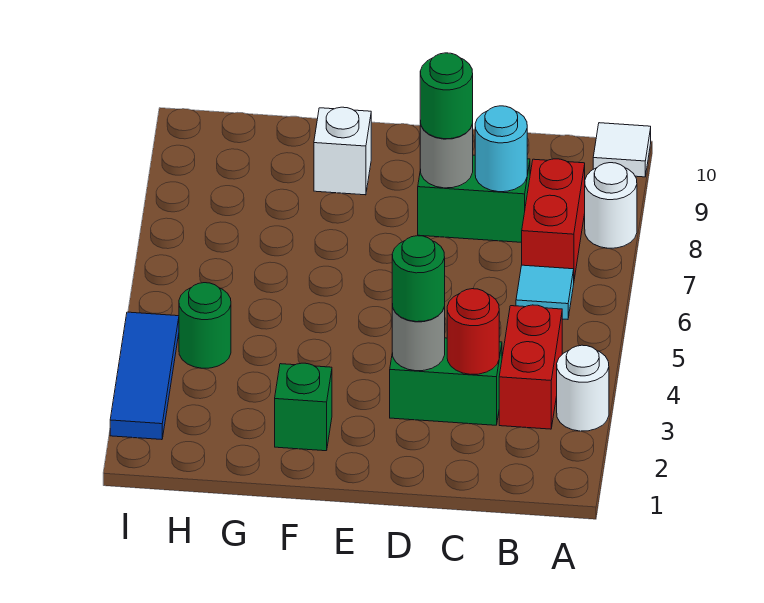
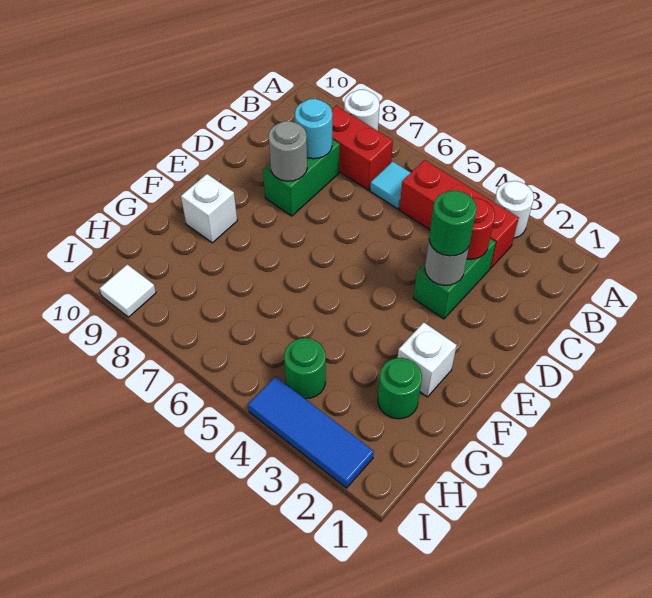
white 1x1 tile [593,123,651,177] -> white 1x1 tile moved to [100,264,156,317]
red 1x2 brick [499,305,562,429] -> red 1x3 brick [399,160,519,268]
green 1x1 round brick [420,53,473,139] -> green 1x1 round brick moved to [378,358,422,419]
green 1x1 brick [275,363,332,451] -> white 1x1 brick [398,322,457,397]

